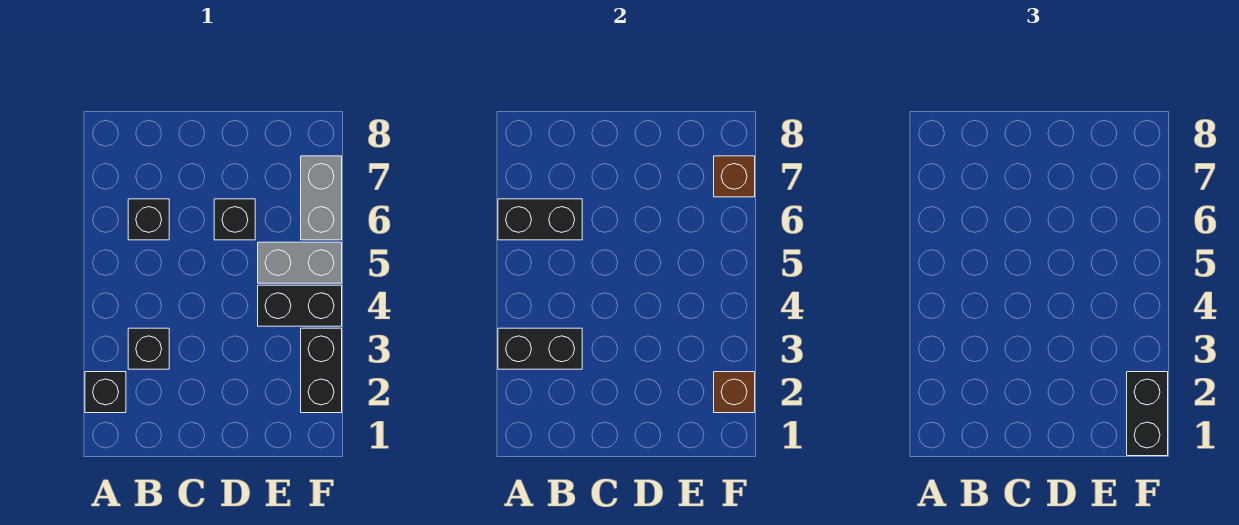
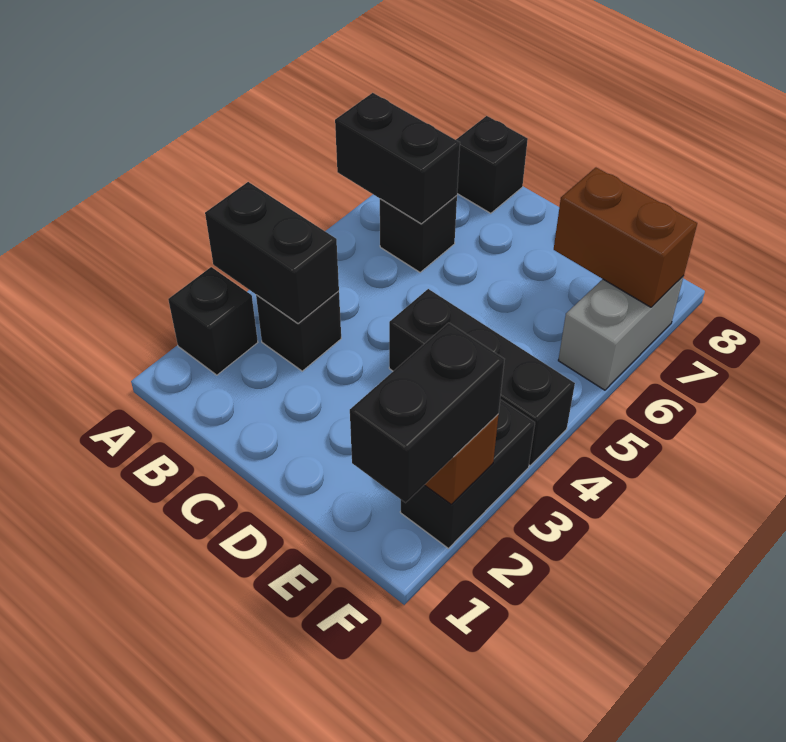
black 1x1 brick [214,199,255,240] -> black 1x1 brick moved to [456,116,528,213]
black 1x2 brick [258,285,342,326] -> black 1x3 brick [389,289,575,465]
grey 1x2 brick [258,242,342,283] -> none
brown 1x1 brick [714,156,755,197] -> brown 1x2 brick [554,168,697,307]

